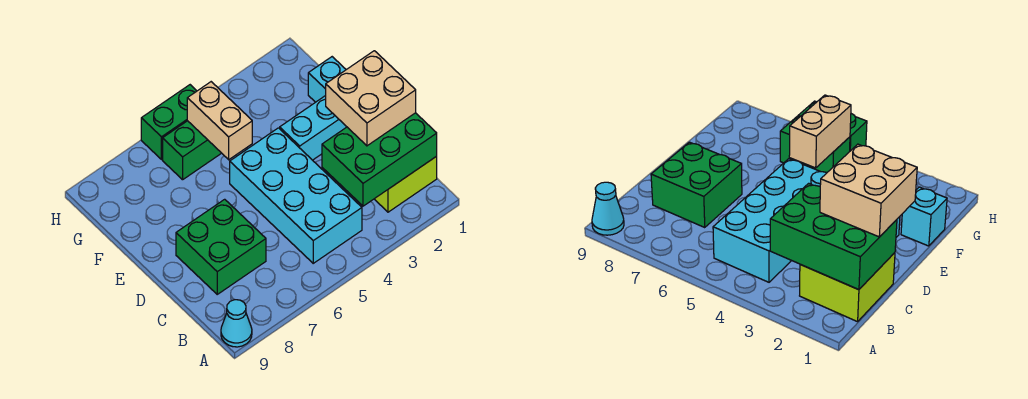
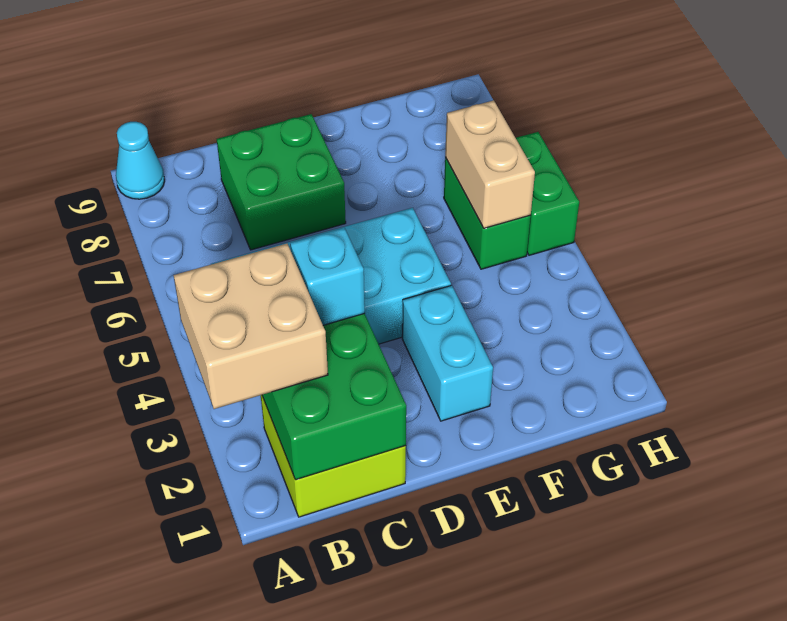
tan 2x2 brick [326,51,416,146] -> tan 2x2 brick moved to [174,244,328,409]
cyan 1x1 brick [308,57,346,102] -> cyan 1x1 brick moved to [290,228,365,325]
tan 1x2 brick [187,82,252,160] -> tan 1x2 brick turned to [445,100,535,228]

